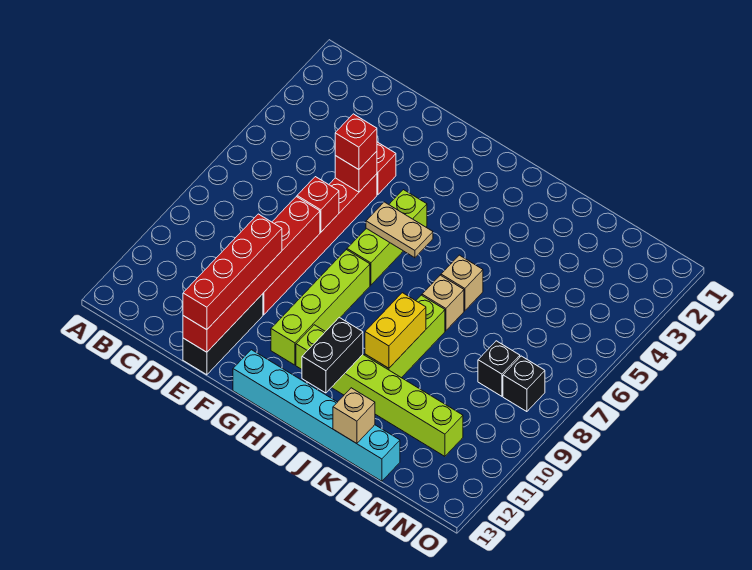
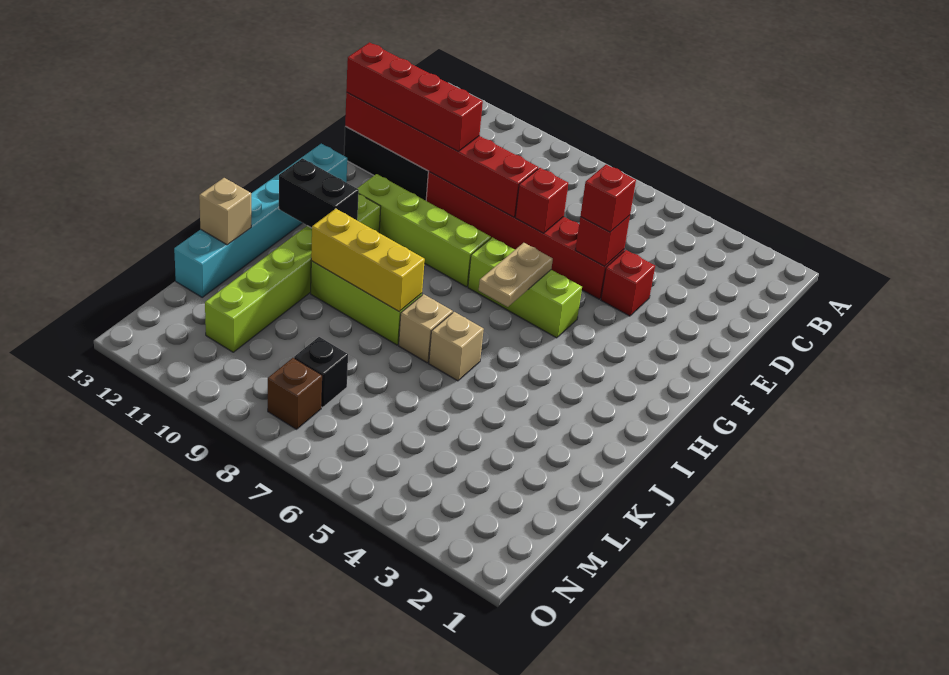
yellow 1x2 brick [365,293,426,368] -> yellow 1x3 brick [311,209,425,312]
black 1x1 brick [503,356,545,412] -> brown 1x1 brick [268,358,322,429]

